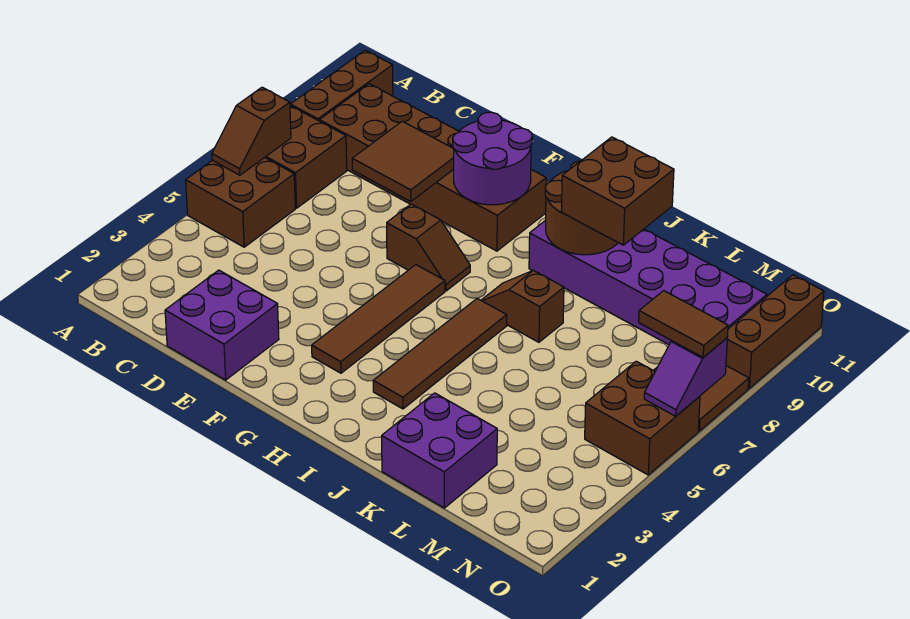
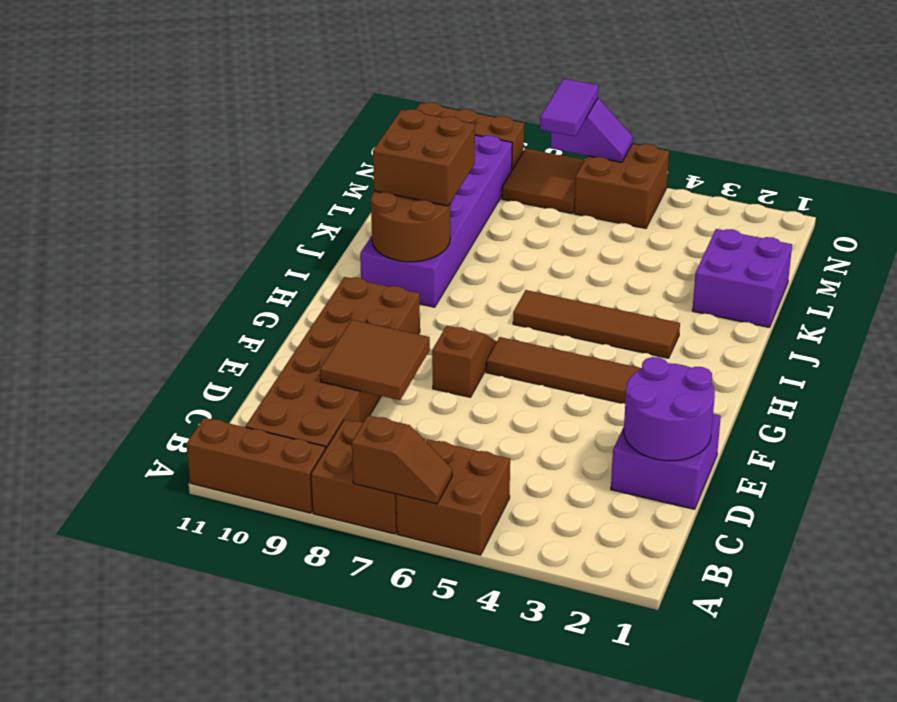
purple 2x2 round brick [453,112,532,205] -> purple 2x2 round brick moved to [624,357,715,461]
brown 1x2 slope [481,270,564,342] -> none
brown 1x2 tile [639,291,728,357] -> purple 1x2 tile [540,79,598,136]

